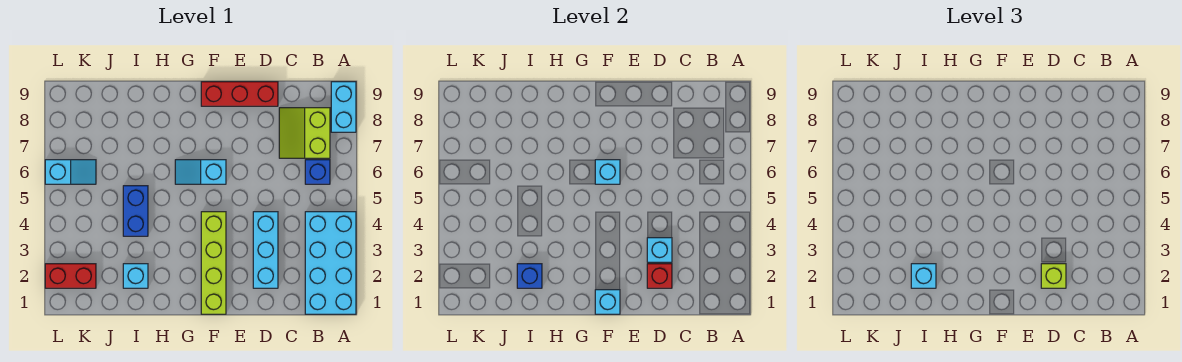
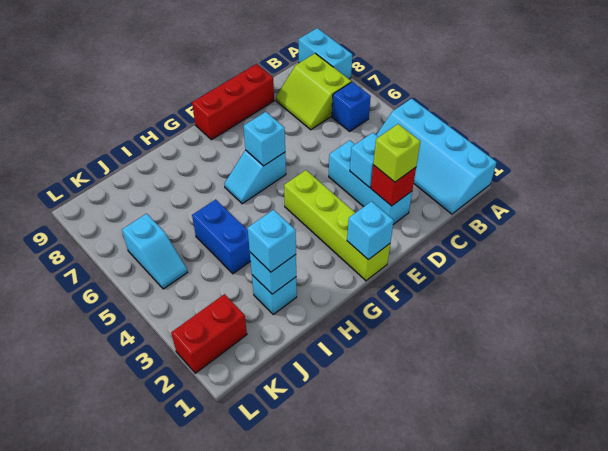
cyan 2x4 brick [305,212,356,314] -> cyan 2x4 slope [377,99,497,214]
blue 1x1 brick [517,264,542,288] -> cyan 1x1 brick [250,252,296,294]
cyan 1x2 slope [45,160,96,184] -> cyan 1x2 slope turned to [122,214,187,289]

